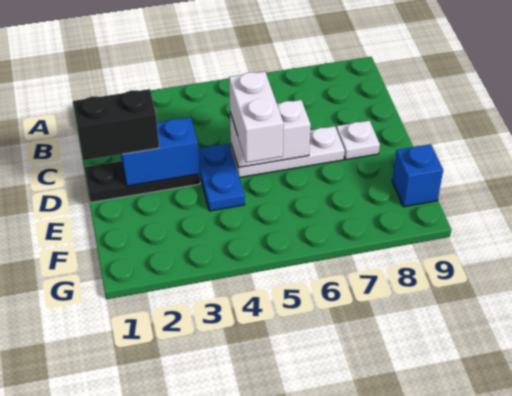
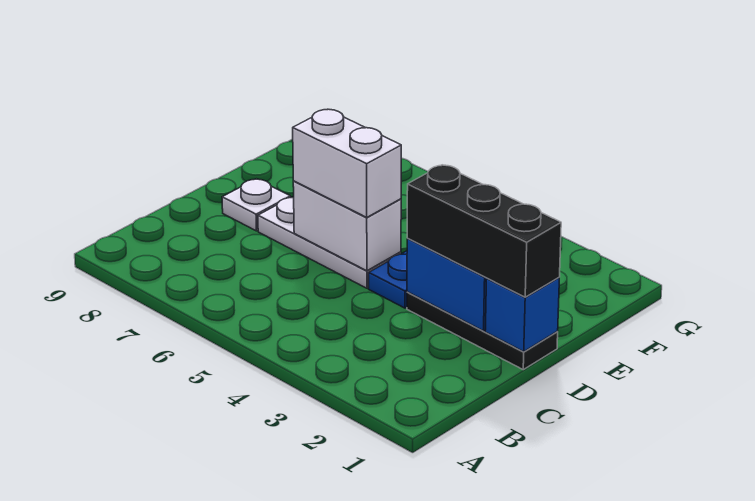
black 1x2 brick [73,89,159,160] -> black 1x3 brick [407,165,561,297]
white 1x2 brick [229,71,284,163] -> white 1x2 brick turned to [293,109,401,217]
blue 1x1 brick [392,144,443,207] -> blue 1x1 brick moved to [485,278,559,352]

